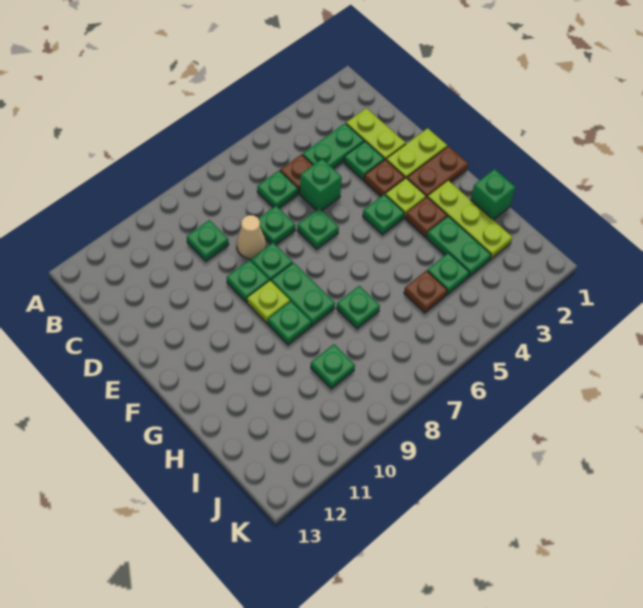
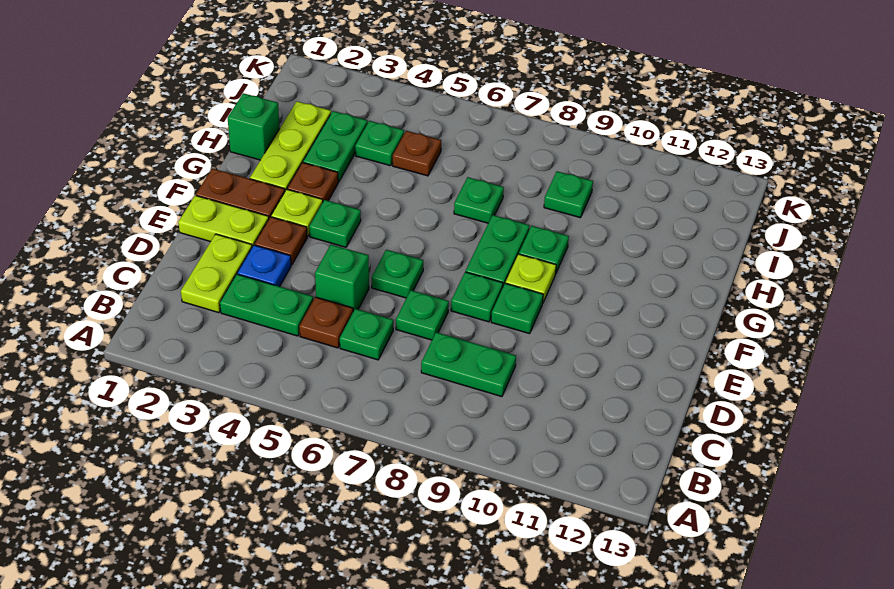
green 1x1 plate [187,220,229,261] -> green 1x2 plate [421,332,516,397]
green 1x1 plate [344,141,384,180] -> blue 1x1 plate [238,245,291,287]
tan 1x1 cone [237,215,266,259] -> none

